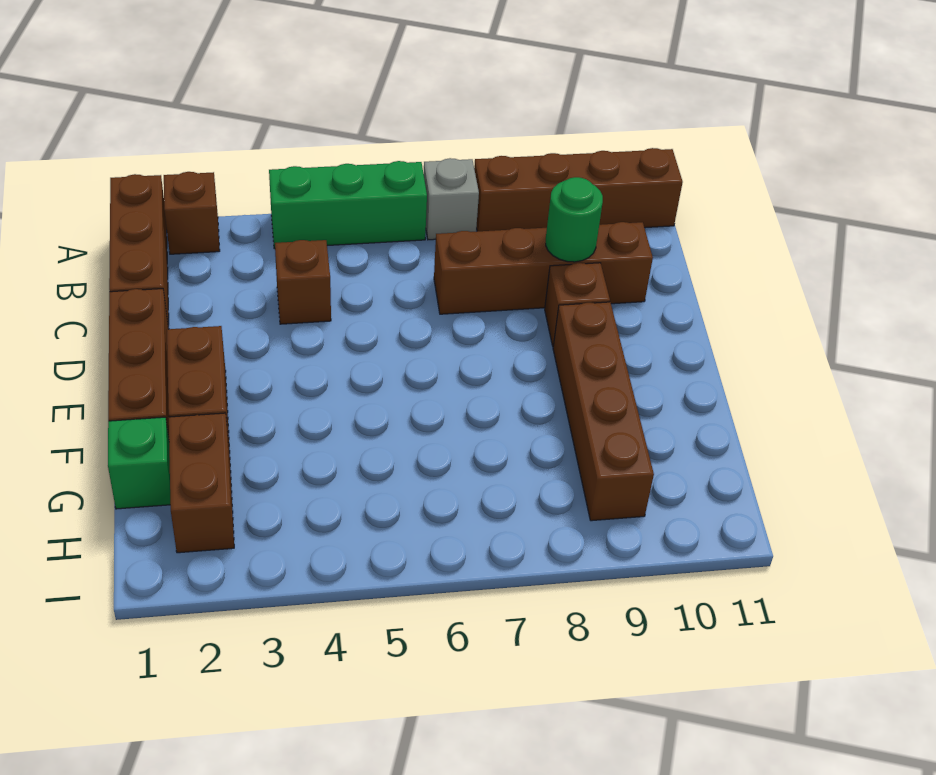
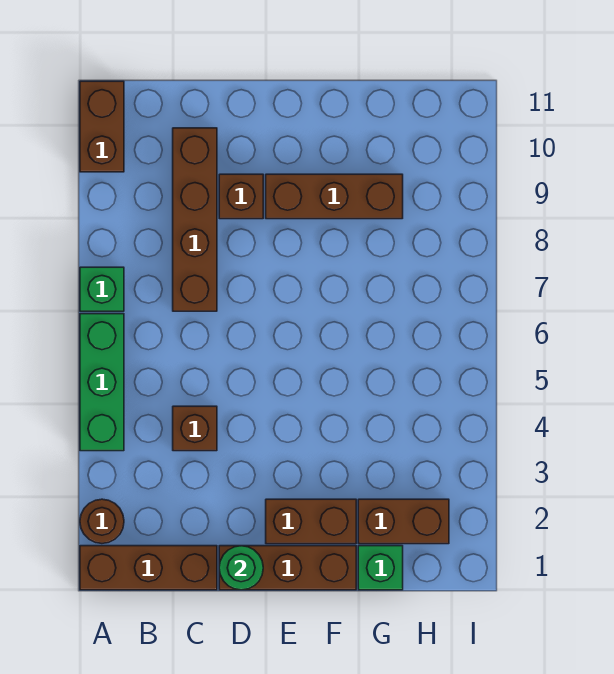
brown 1x1 brick [164,172,220,254] -> brown 1x1 round brick [80,499,124,543]
grey 1x1 brick [424,158,479,240] -> green 1x1 brick [80,267,124,311]
brown 1x4 brick [474,148,683,231] -> brown 1x2 brick [80,81,124,172]
green 1x1 round brick [546,177,603,262] -> green 1x1 round brick moved to [219,546,263,590]
brown 1x4 brick [553,302,654,521] -> brown 1x3 brick [266,174,403,219]

